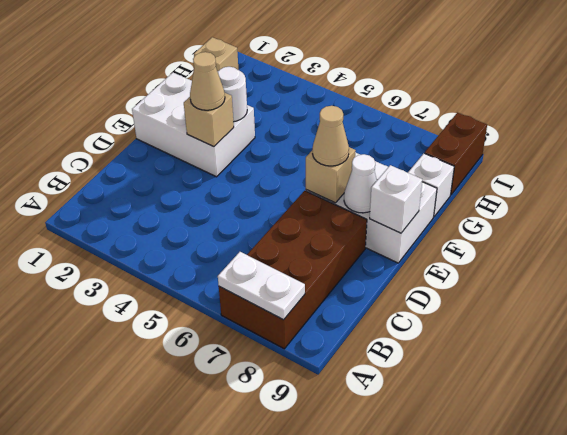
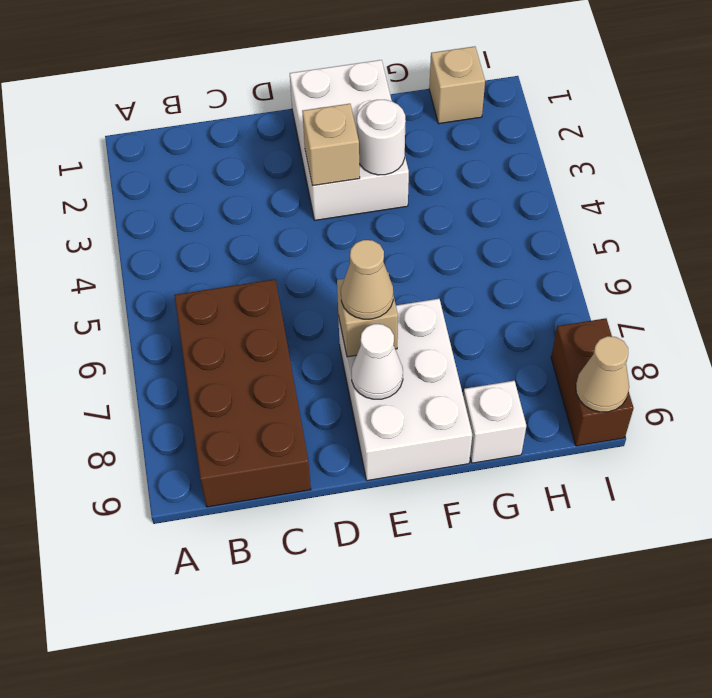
brown 2x4 brick [219,191,367,349] -> brown 2x4 brick turned to [174,279,311,507]
white 1x2 plate [218,252,305,320] -> none
tan 1x1 cone [190,52,225,110] -> tan 1x1 cone moved to [576,336,629,412]
white 1x1 brick [370,165,422,233] -> none
brown 1x2 brick [425,113,487,195] -> brown 1x2 brick turned to [551,318,634,446]

